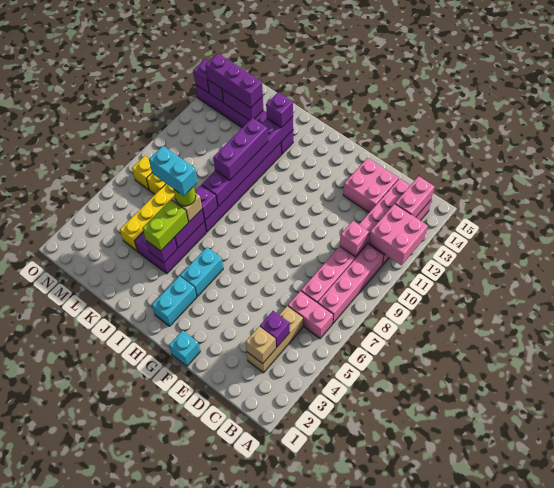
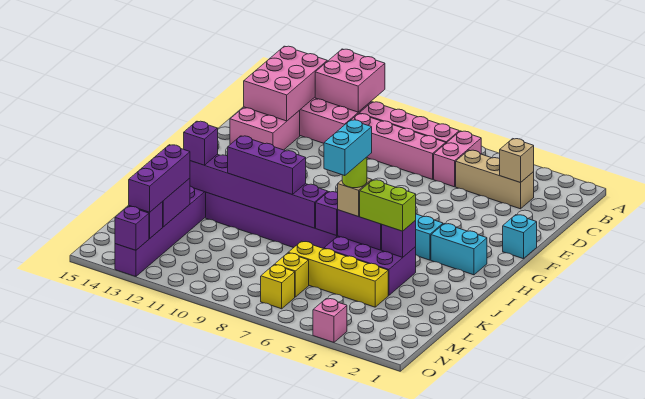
pink 1x2 brick [395,176,435,217] -> pink 2x3 brick [244,46,327,121]
purple 1x1 brick [260,311,290,348] -> none
pink 1x1 brick [340,221,369,257] -> pink 1x1 brick moved to [313,299,347,343]

